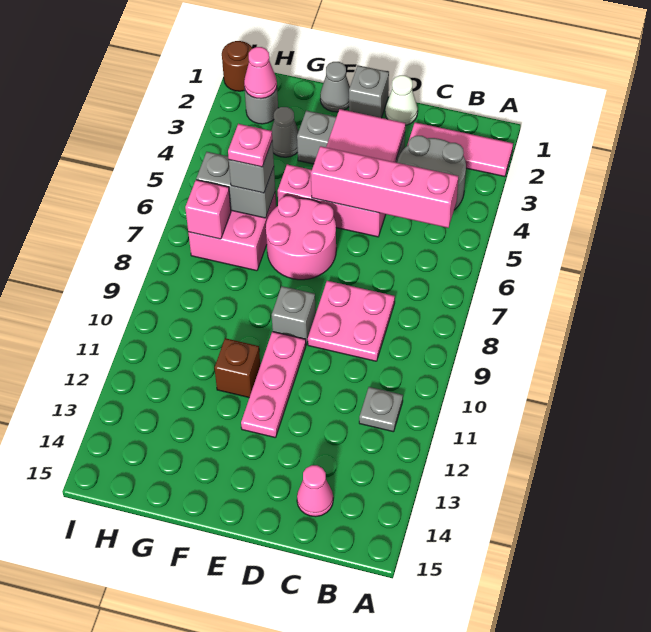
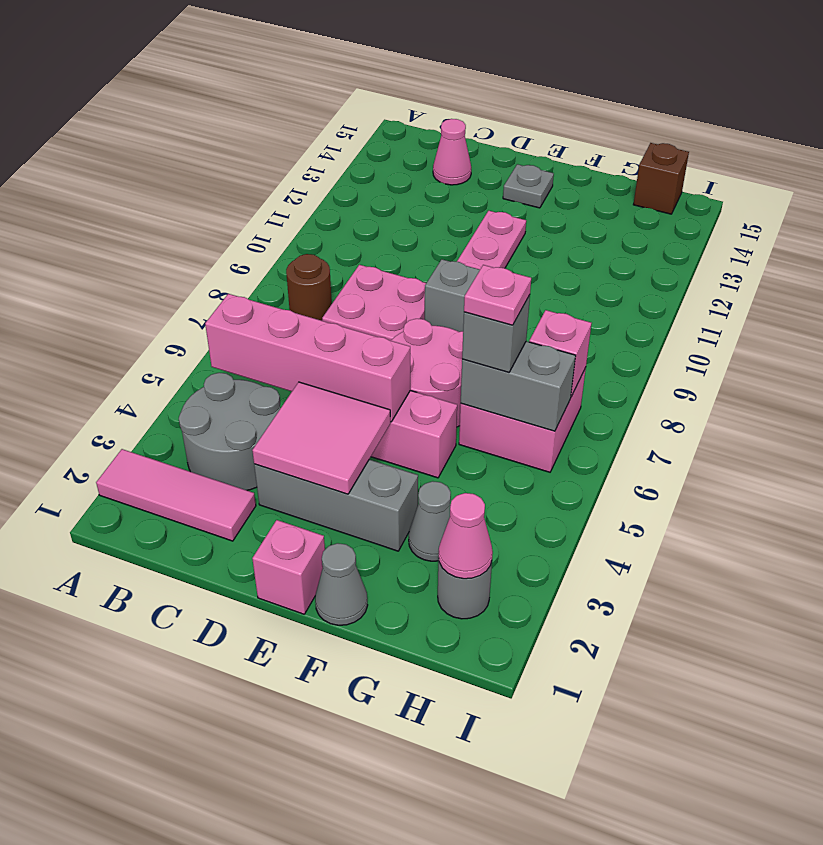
grey 1x1 plate [359,387,403,432] -> grey 1x1 plate moved to [503,164,554,208]
white 1x1 cone [385,75,418,125] -> none
grey 1x1 brick [349,65,389,118] -> pink 1x1 brick [252,520,325,614]
brown 1x1 brick [214,338,260,398] -> brown 1x1 brick moved to [633,143,689,214]
brown 1x1 round brick [222,41,253,91] -> brown 1x1 round brick moved to [286,254,332,321]

